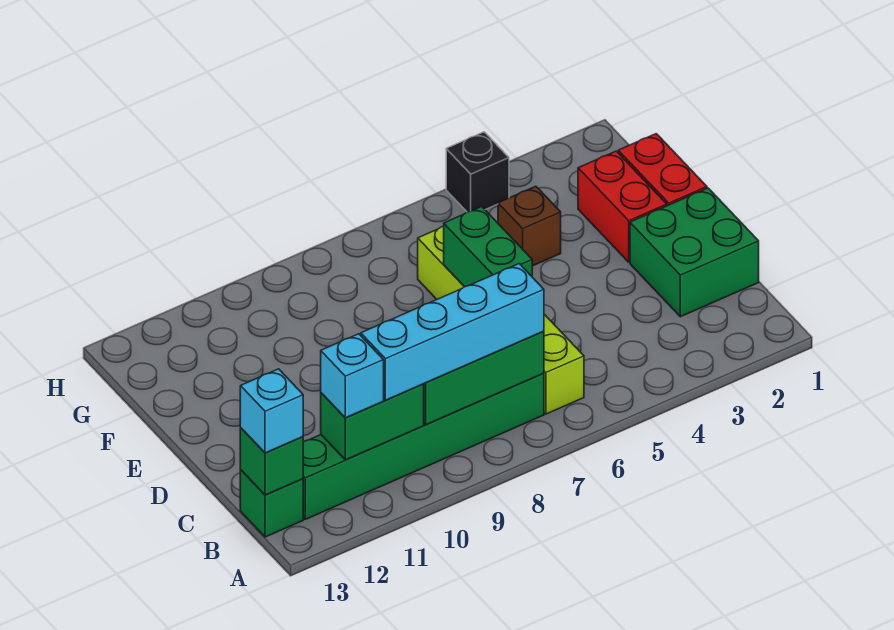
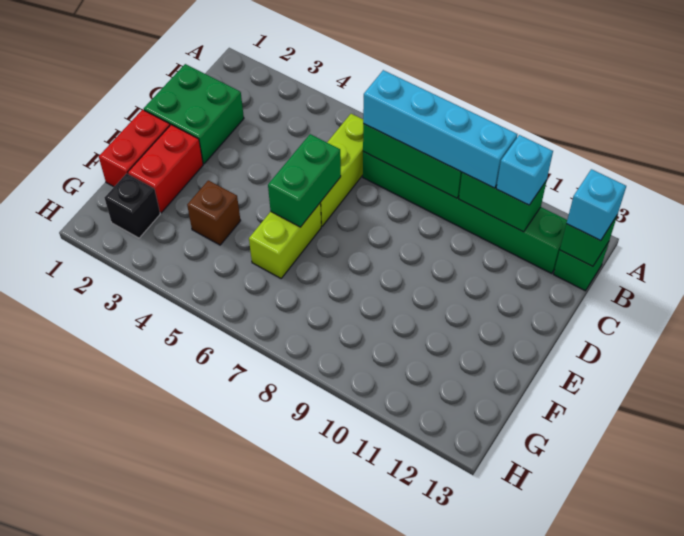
black 1x1 brick [446,132,509,212] -> black 1x1 brick moved to [104,173,160,238]

